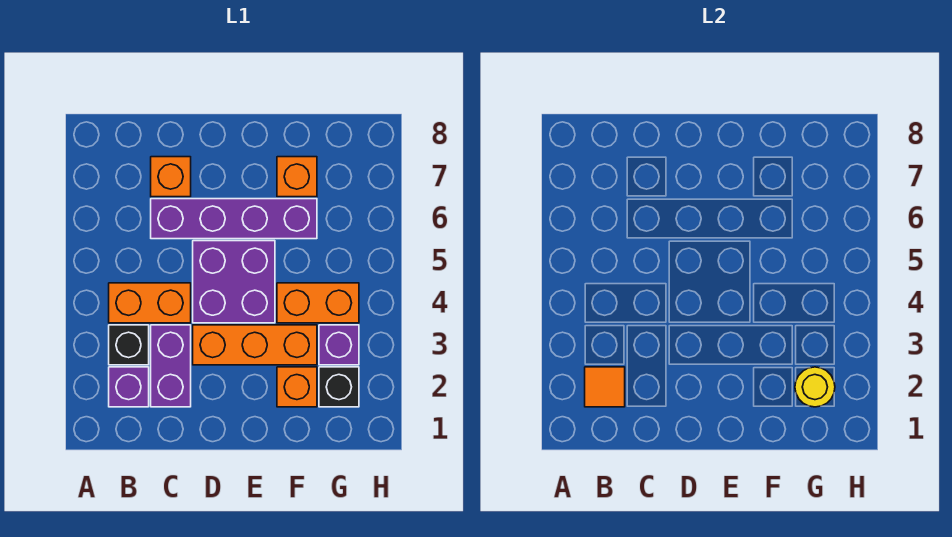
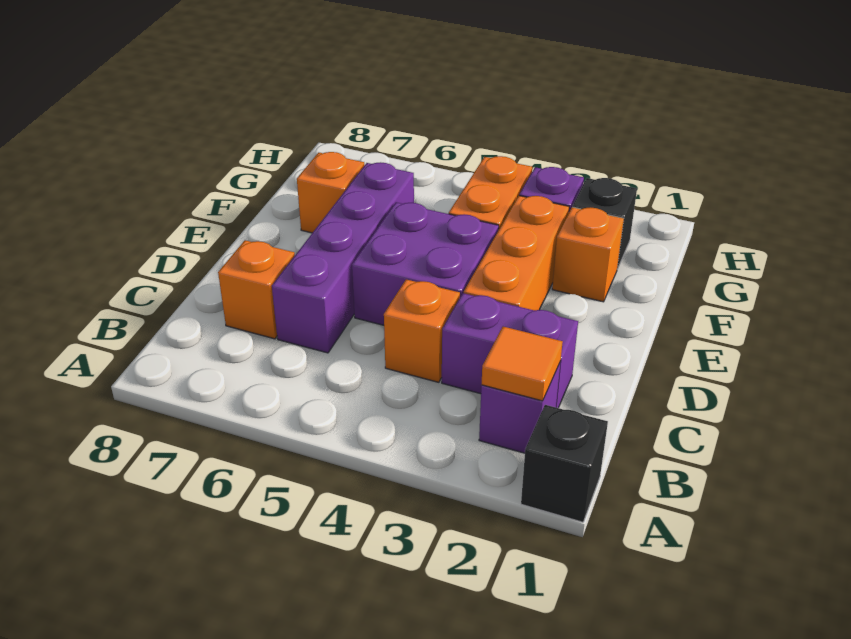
black 1x1 brick [109,325,149,365] -> black 1x1 brick moved to [521,405,608,522]
orange 1x2 brick [109,283,191,323] -> orange 1x1 brick [384,279,460,382]
yellow 1x1 round brick [795,367,835,407] -> none

